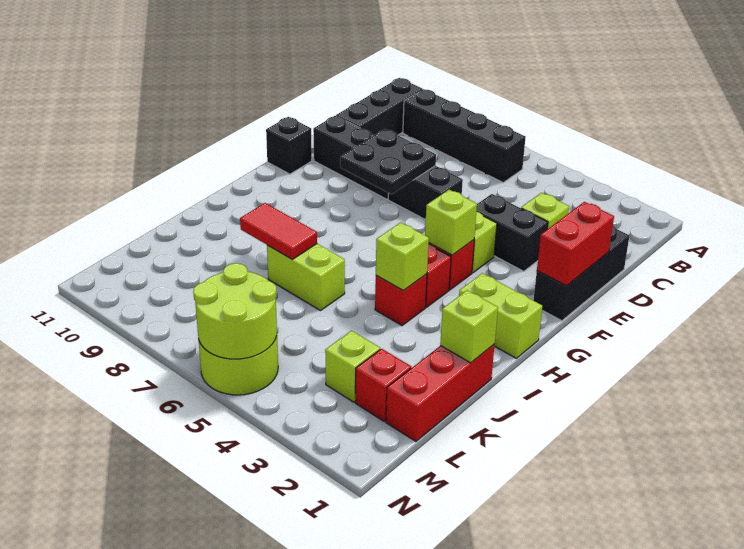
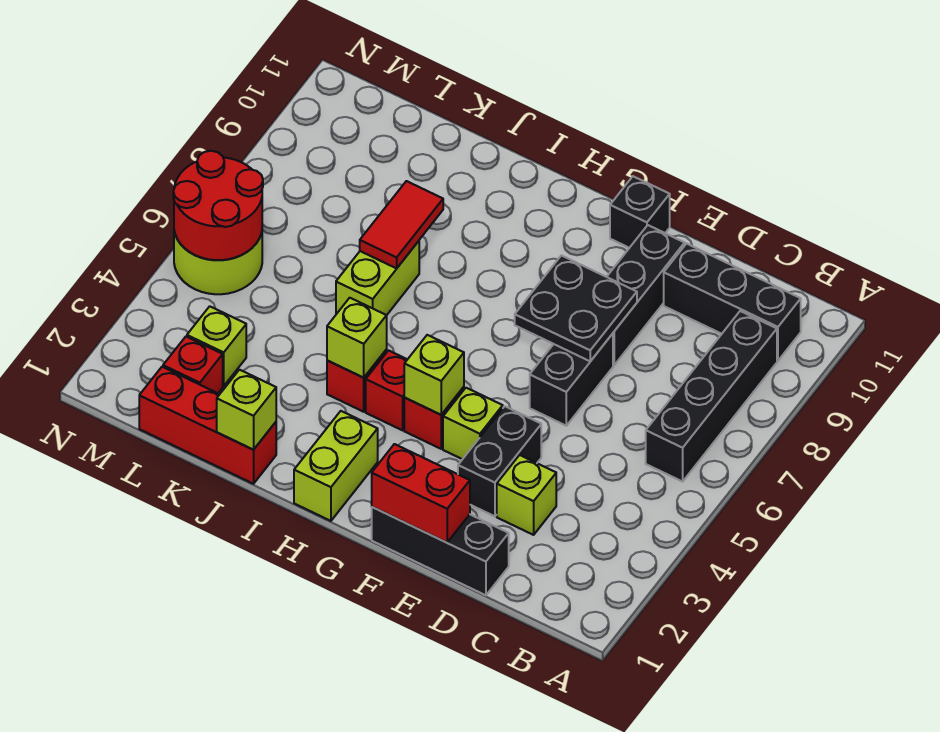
lime 2x2 round brick [193,263,277,359] -> red 2x2 round brick [173,151,263,260]

